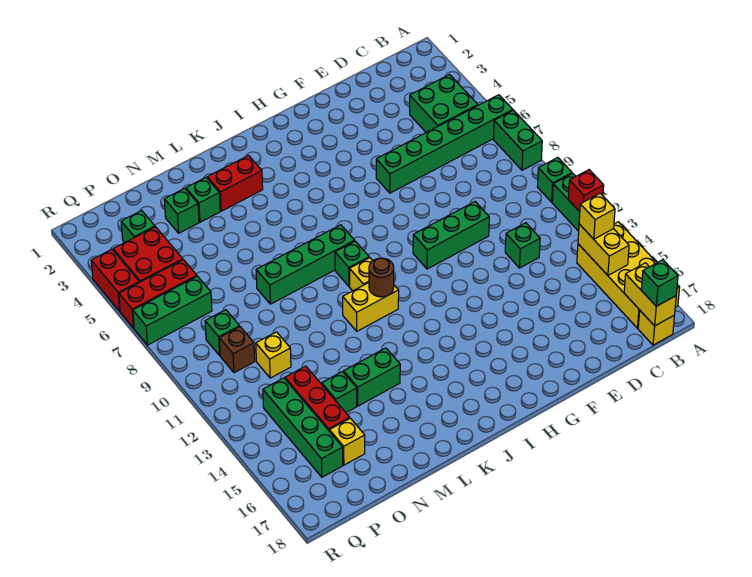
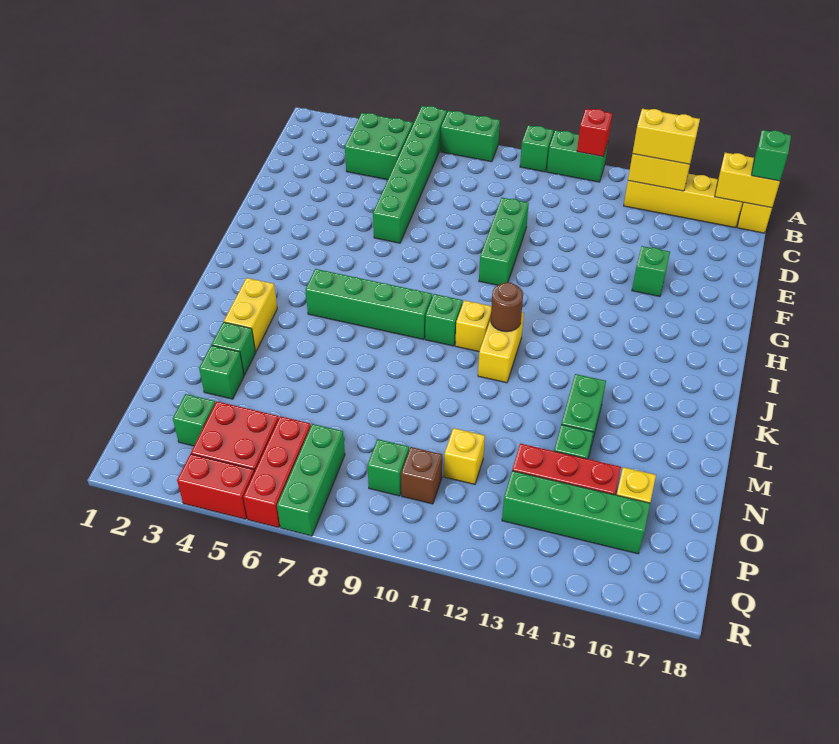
yellow 2x4 brick [577,222,680,328] -> yellow 1x4 brick [624,174,743,228]
yellow 1x1 brick [579,193,615,239] -> yellow 1x2 brick [633,109,700,164]
green 1x1 brick [505,223,540,268] -> green 1x1 brick moved to [632,246,670,297]
green 1x4 brick [256,225,355,304] -> green 1x4 brick turned to [305,269,432,340]
red 1x2 brick [207,156,263,211] -> yellow 1x2 brick [224,278,277,352]

